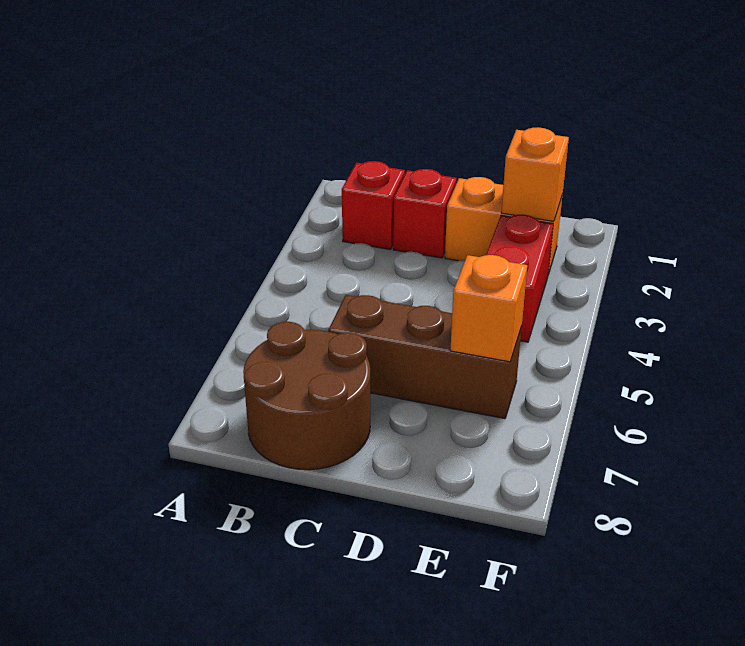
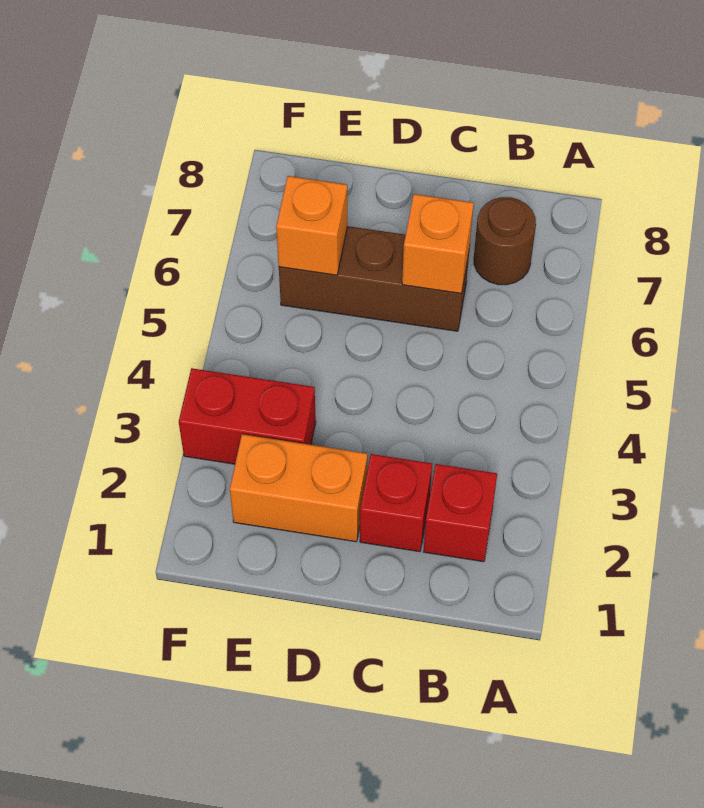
brown 2x2 round brick [243,322,370,470] -> brown 1x1 round brick [474,197,536,285]
orange 1x1 brick [501,127,569,221] -> orange 1x1 brick moved to [402,194,474,293]
red 1x2 brick [486,215,553,342] -> red 1x2 brick turned to [179,368,316,464]

